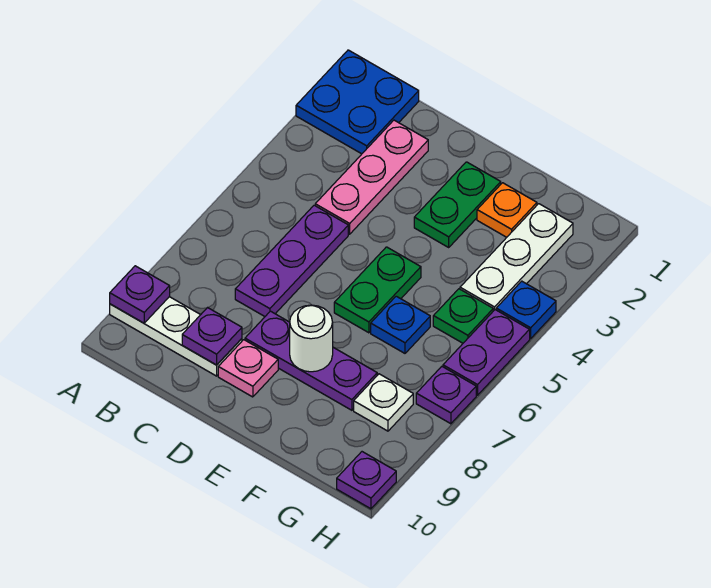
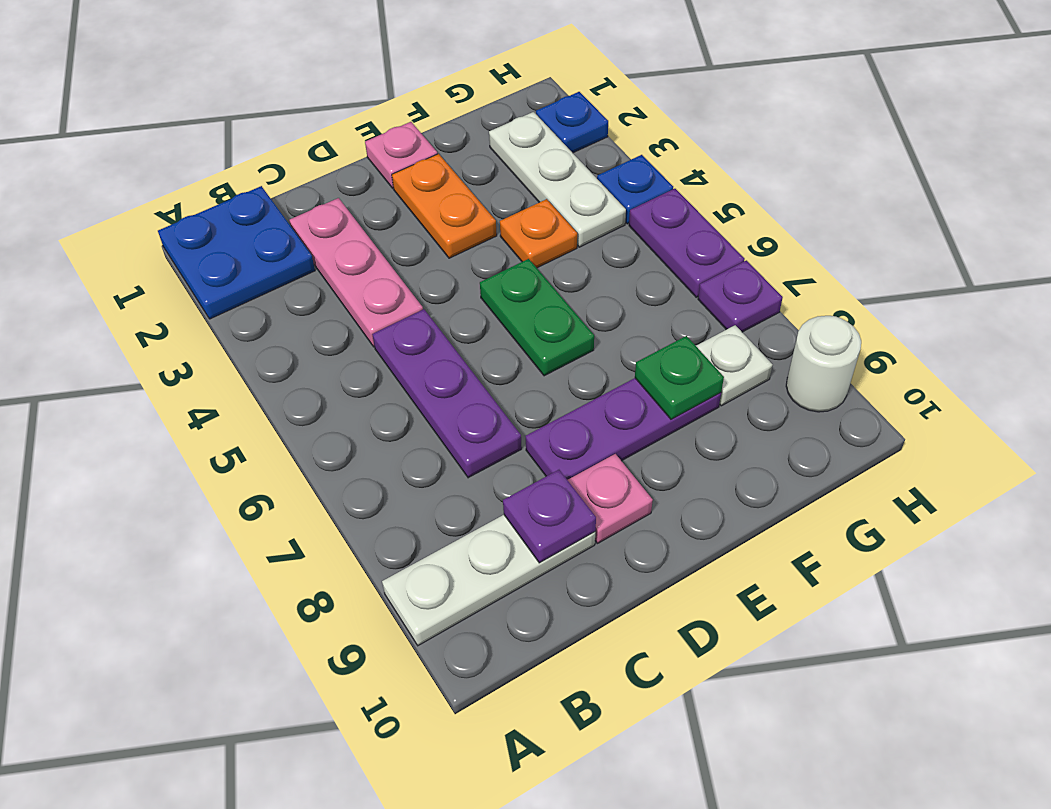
purple 1x1 plate [110,266,170,323] -> none
none -> pink 1x1 plate [365,122,437,188]
green 1x2 plate [414,162,501,247] -> orange 1x2 plate [392,154,497,258]
white 1x1 round brick [290,305,333,372] -> white 1x1 round brick moved to [786,316,861,412]
orange 1x1 plate [477,183,537,237] -> orange 1x1 plate moved to [500,199,577,268]
blue 1x1 plate [371,296,430,353] -> blue 1x1 plate moved to [536,92,608,153]
green 1x1 plate [433,289,493,343] -> green 1x1 plate moved to [635,336,724,420]
purple 1x1 plate [337,452,396,509] -> none

